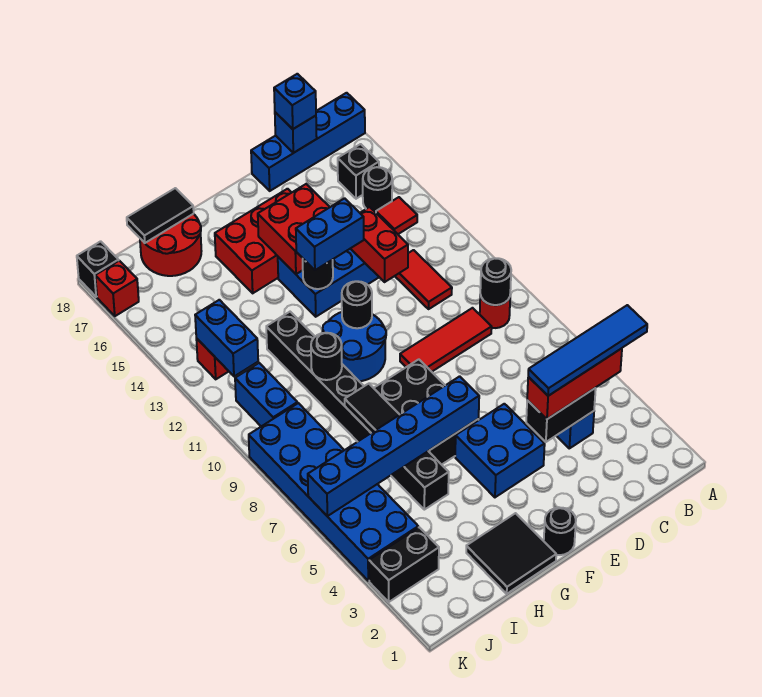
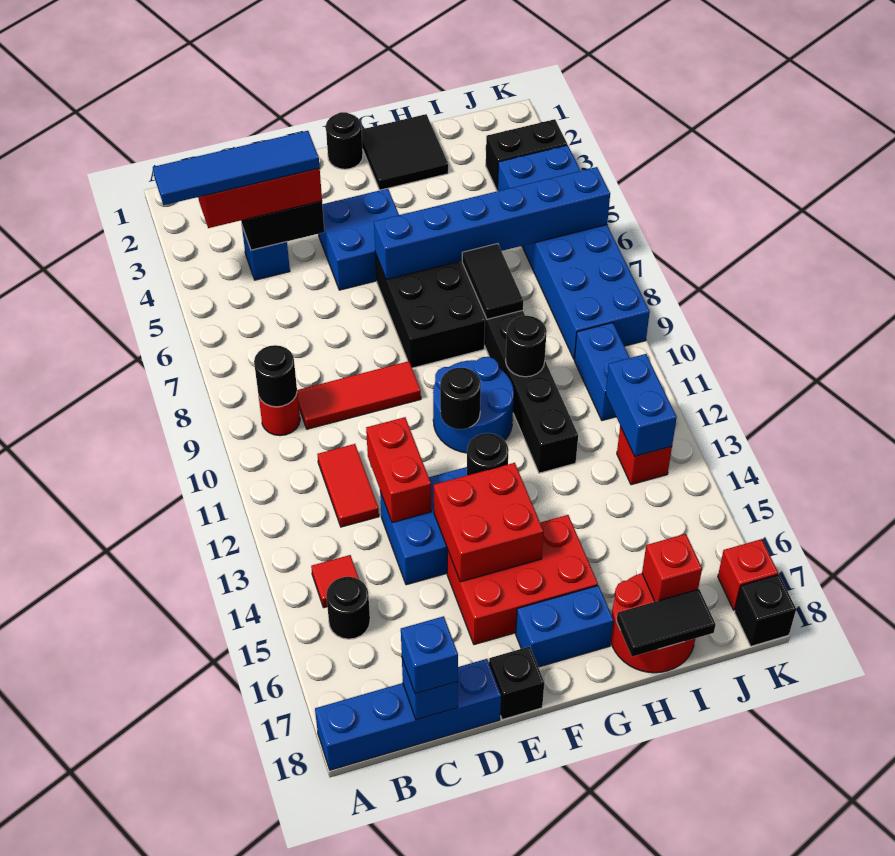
black 1x1 brick [338,144,379,199] -> black 1x1 brick moved to [489,646,544,720]
blue 1x2 brick [296,198,364,270] -> blue 1x2 brick moved to [516,586,614,667]
none -> red 1x1 brick [642,534,702,602]

